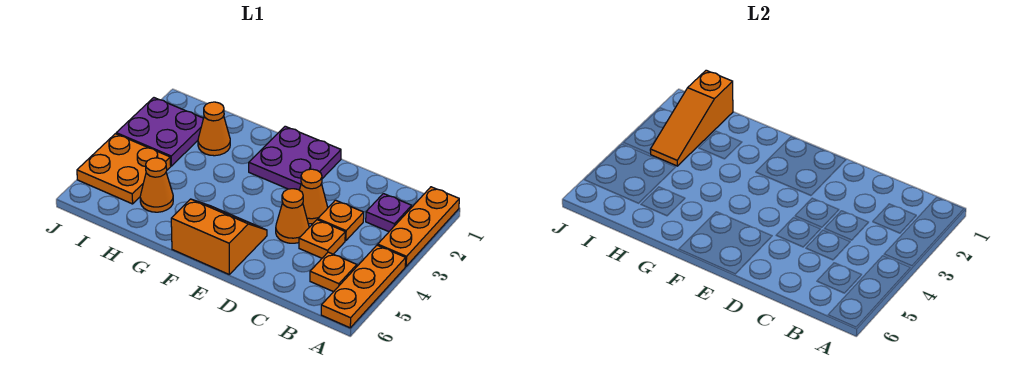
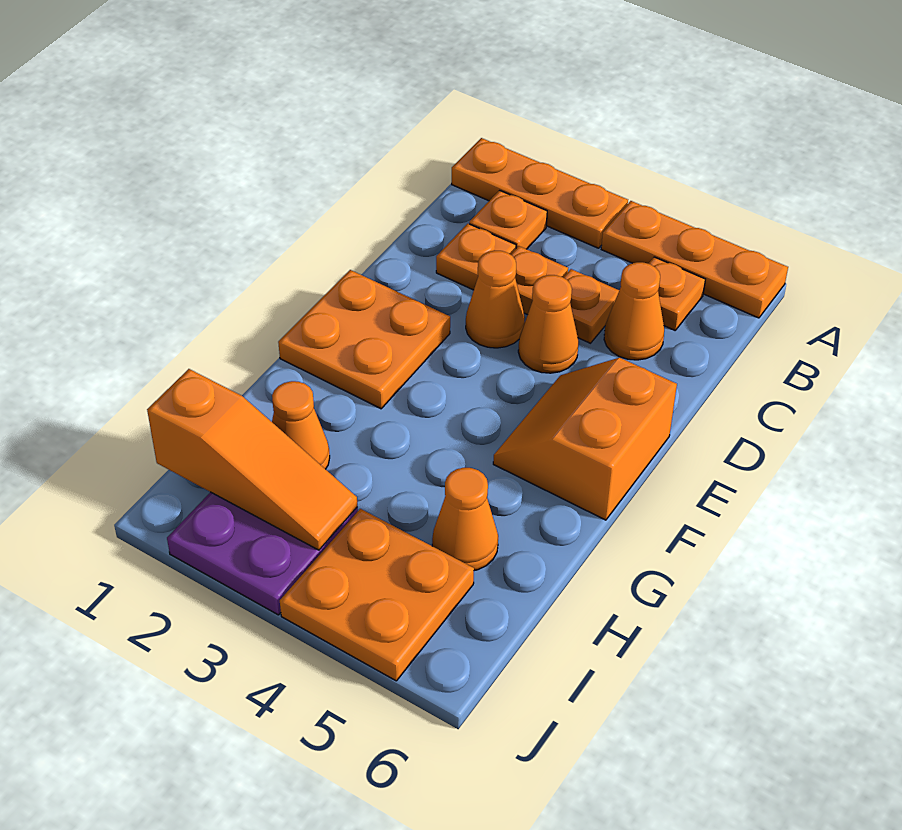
purple 1x1 plate [366,194,412,232] -> orange 1x1 plate [469,190,547,249]
none -> orange 1x1 plate [436,224,516,290]
none -> orange 1x1 cone [604,262,664,360]
purple 2x2 plate [249,126,341,190] -> orange 2x2 plate [278,270,450,409]

